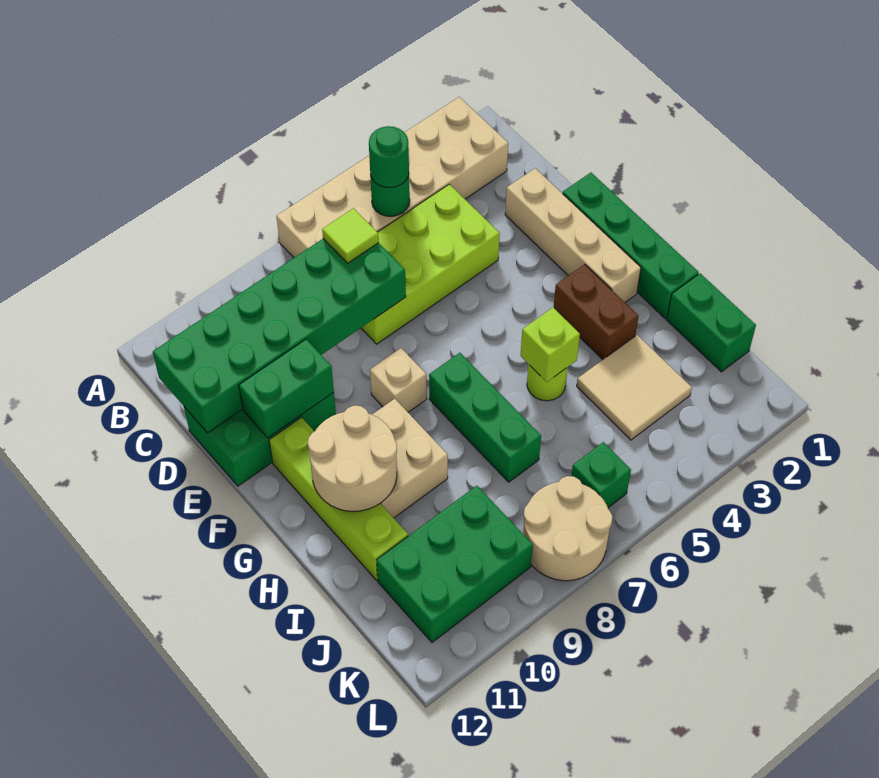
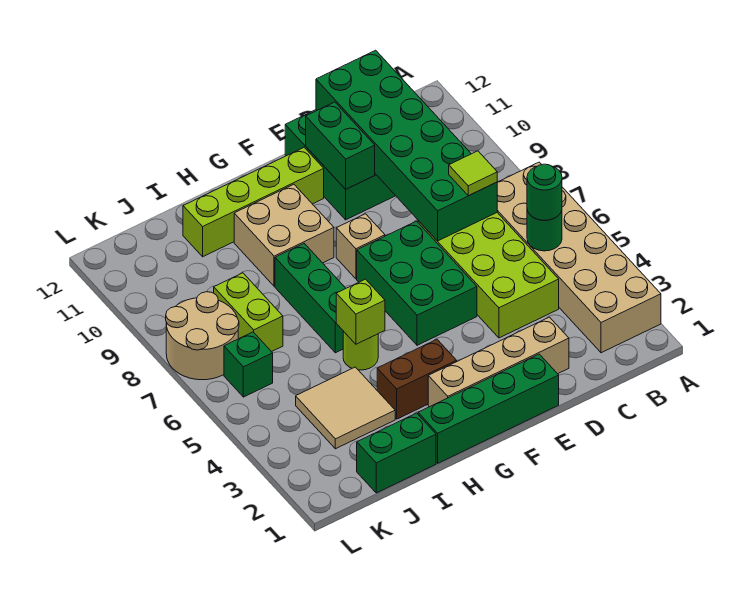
green 1x3 brick [429,353,541,482] -> green 1x3 brick turned to [275,244,346,353]
tan 2x2 round brick [308,406,397,511] -> none
none -> lime 1x2 brick [214,273,283,352]
green 2x3 brick [377,486,533,642] -> green 2x3 brick moved to [357,221,477,345]

